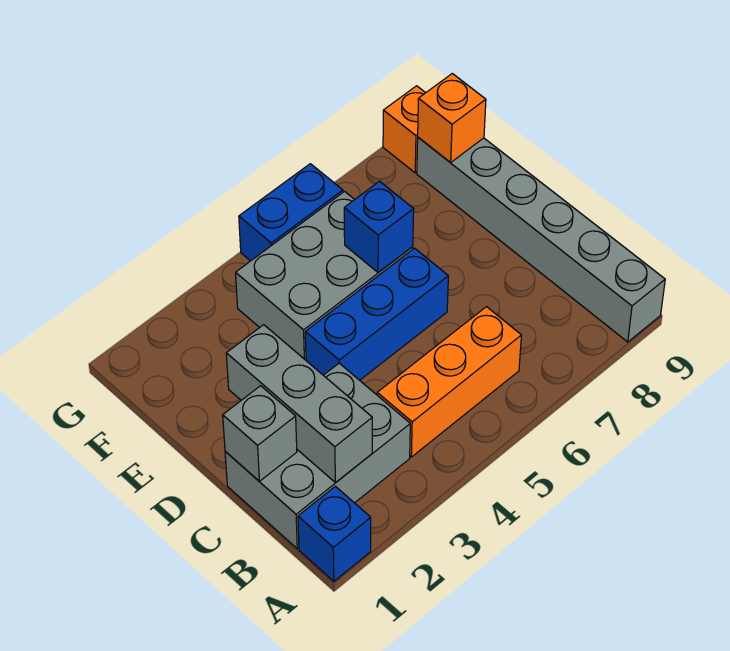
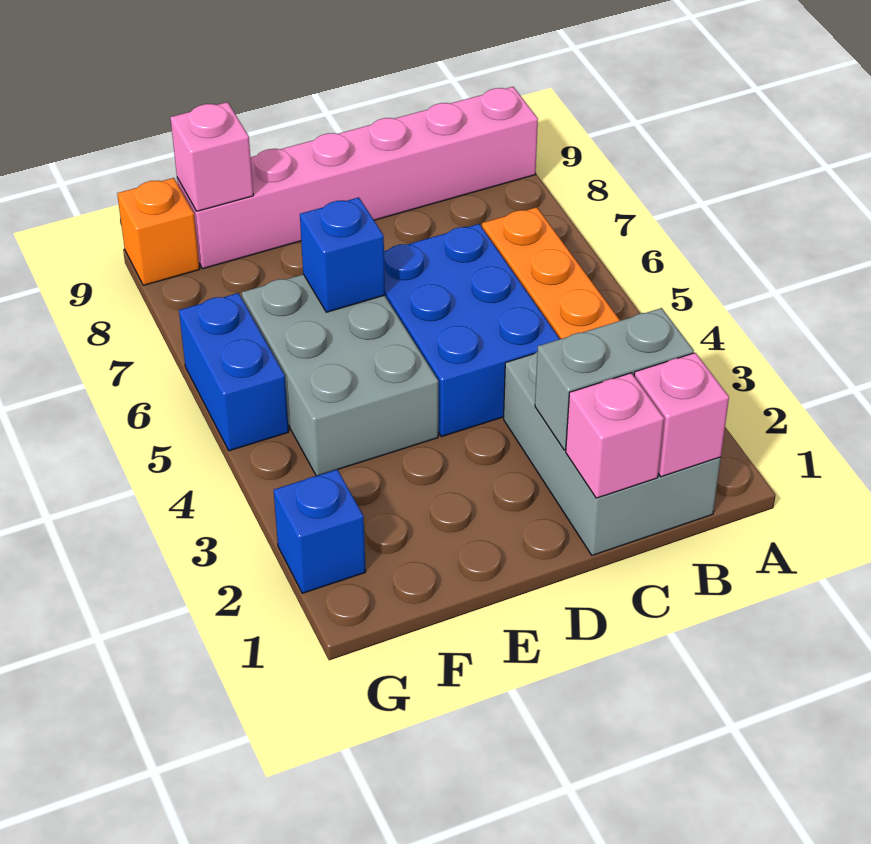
blue 1x1 brick [298,486,371,581] -> blue 1x1 brick moved to [274,469,366,593]
grey 1x6 brick [417,137,665,342] -> pink 1x6 brick [177,87,538,269]
none -> pink 1x1 brick [634,353,729,477]
grey 1x3 brick [226,325,372,482] -> grey 1x2 brick [535,308,694,450]
grey 1x1 brick [223,386,297,481] -> pink 1x1 brick [566,373,664,498]
blue 1x3 brick [305,248,448,380] -> blue 2x3 brick [384,224,560,437]
orange 1x1 brick [418,74,486,163] -> pink 1x1 brick [170,102,253,211]

